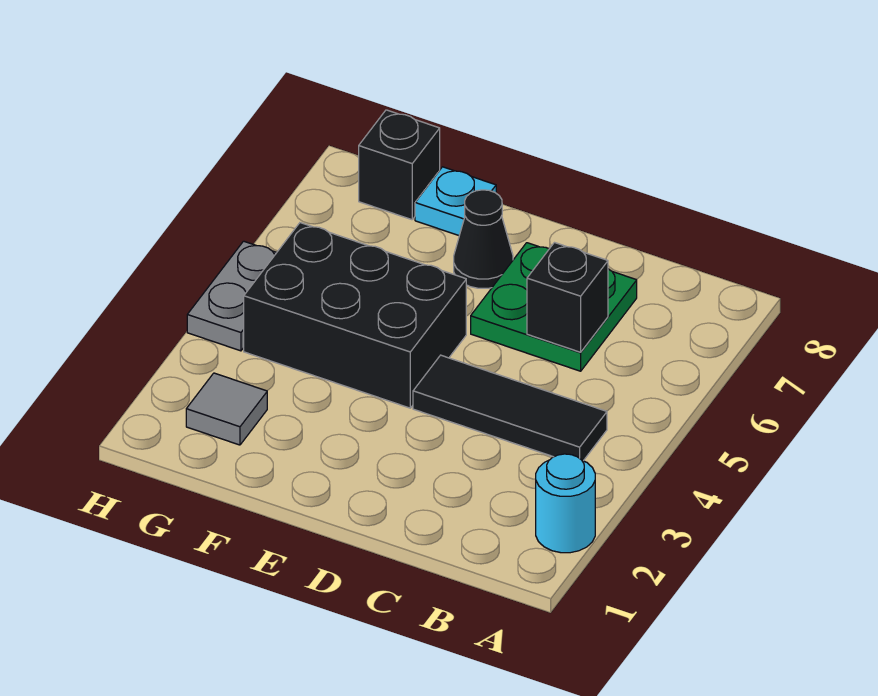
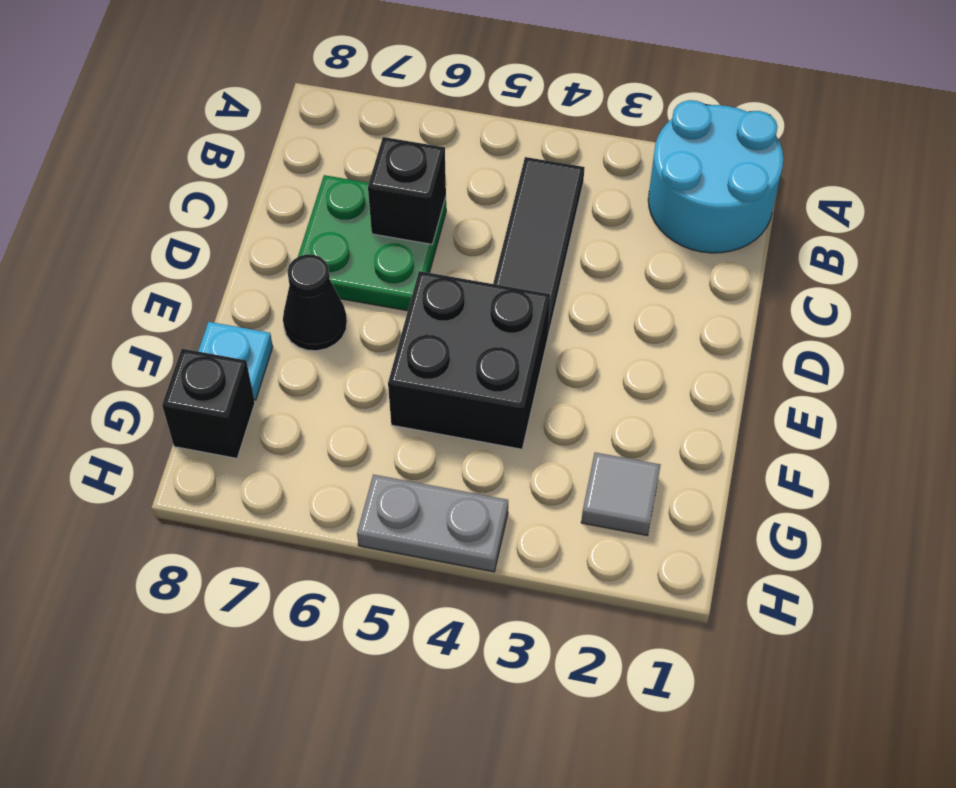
cyan 1x1 round brick [536,454,595,553] -> cyan 2x2 round brick [648,100,783,253]
black 2x3 brick [244,223,466,408] -> black 2x2 brick [388,271,550,449]

